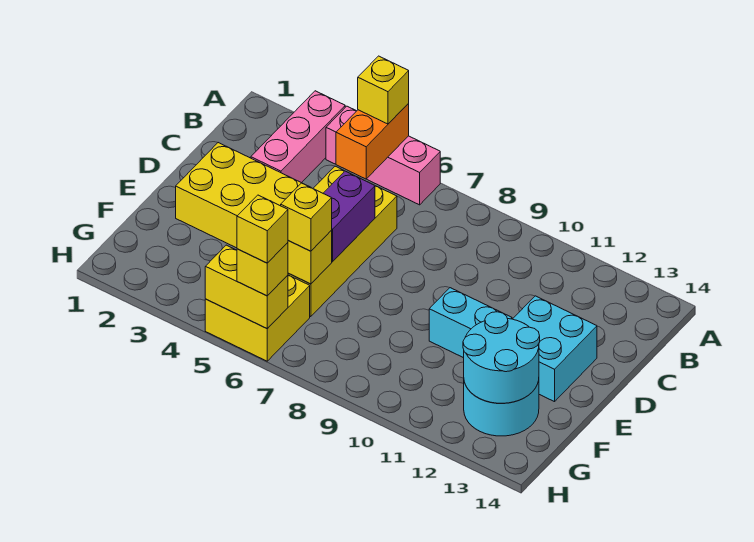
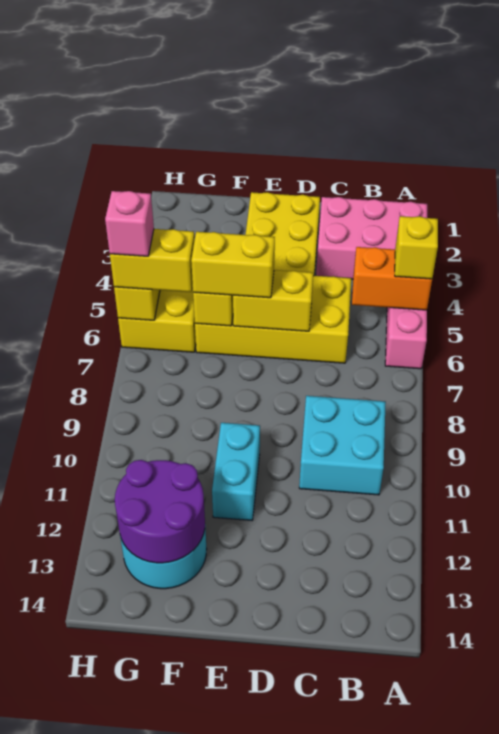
pink 1x3 brick [251,91,345,183] -> pink 2x3 brick [316,197,427,279]
purple 1x2 brick [323,171,375,261] -> yellow 1x2 brick [233,270,313,331]
cyan 2x2 brick [513,296,597,402] -> cyan 2x2 brick moved to [299,396,386,495]
yellow 1x1 brick [281,183,332,251] -> yellow 1x2 brick [191,232,275,298]
cyan 2x2 round brick [463,312,540,403] -> purple 2x2 round brick [115,460,205,563]
yellow 1x1 brick [237,243,288,296] -> yellow 1x2 brick [110,229,195,292]
yellow 1x1 brick [237,195,288,263] -> pink 1x1 brick [105,191,154,256]

